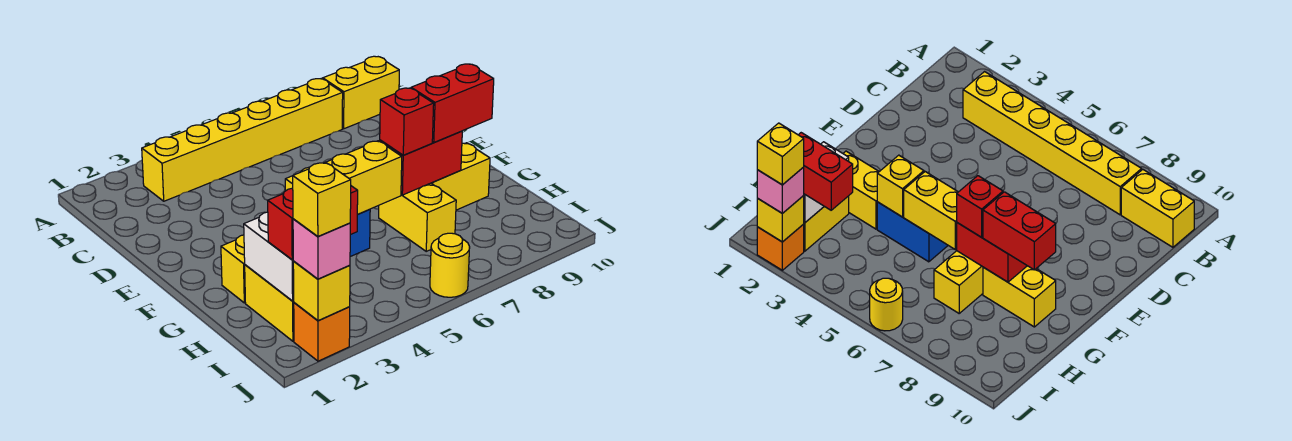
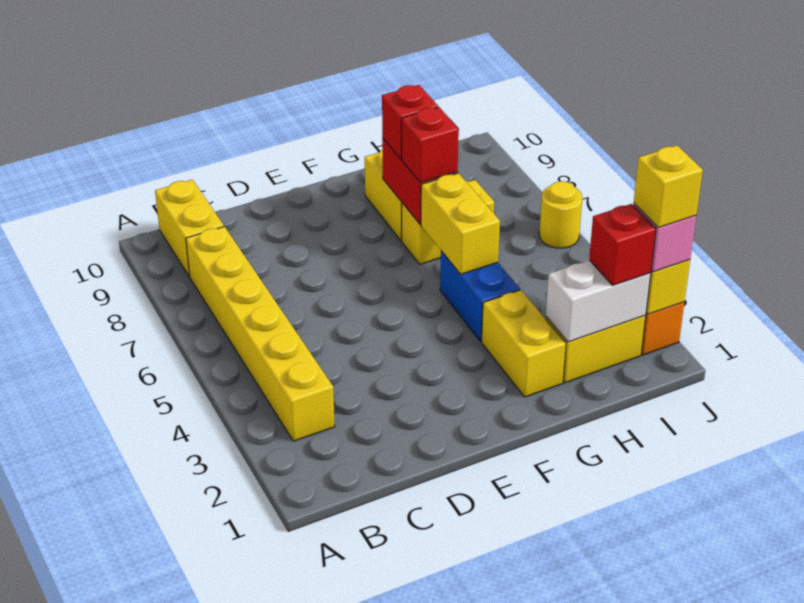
yellow 1x1 brick [877,155,924,217] -> none
red 1x2 brick [411,64,494,143] -> red 1x1 brick [382,85,438,159]
red 1x2 brick [268,186,358,260] -> red 1x1 brick [589,204,656,285]

